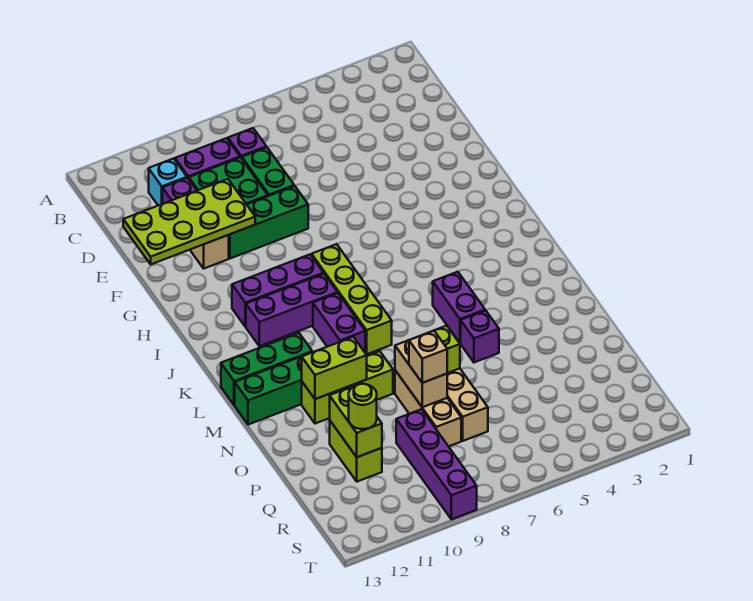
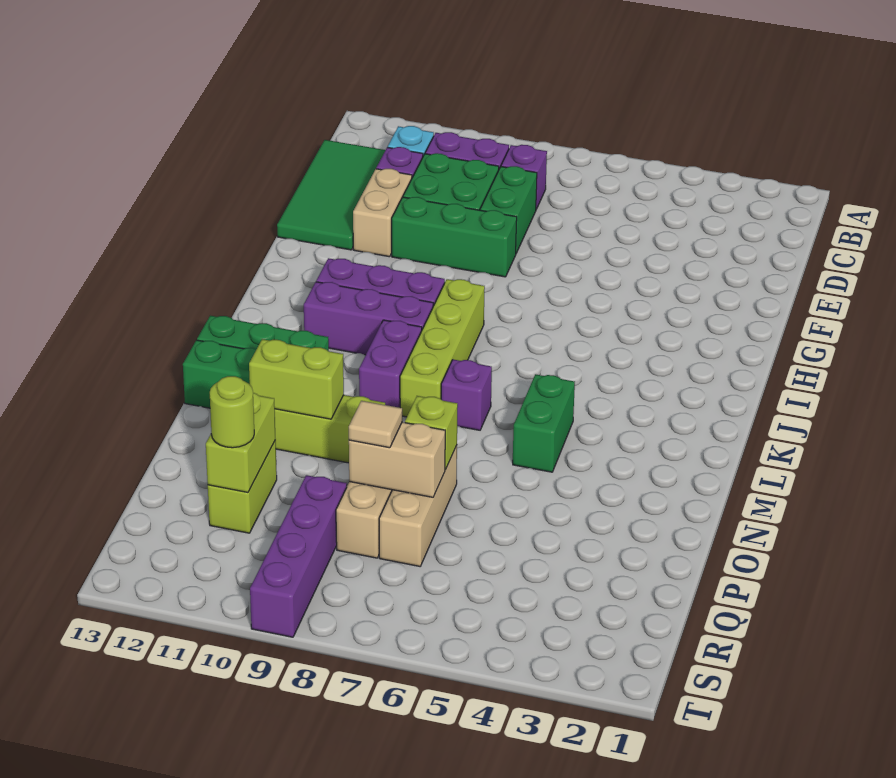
none -> green 2x4 tile [277,140,385,250]
lime 2x4 plate [123,179,255,264] -> none
purple 1x2 brick [433,272,485,343] -> green 1x2 brick [513,374,575,472]
purple 1x1 brick [461,310,499,362] -> purple 1x1 brick moved to [441,360,492,430]
tan 1x2 brick [395,340,447,407] -> tan 1x2 brick turned to [349,422,445,497]
tan 1x1 brick [409,331,447,383] -> tan 1x1 tile [349,401,402,448]

